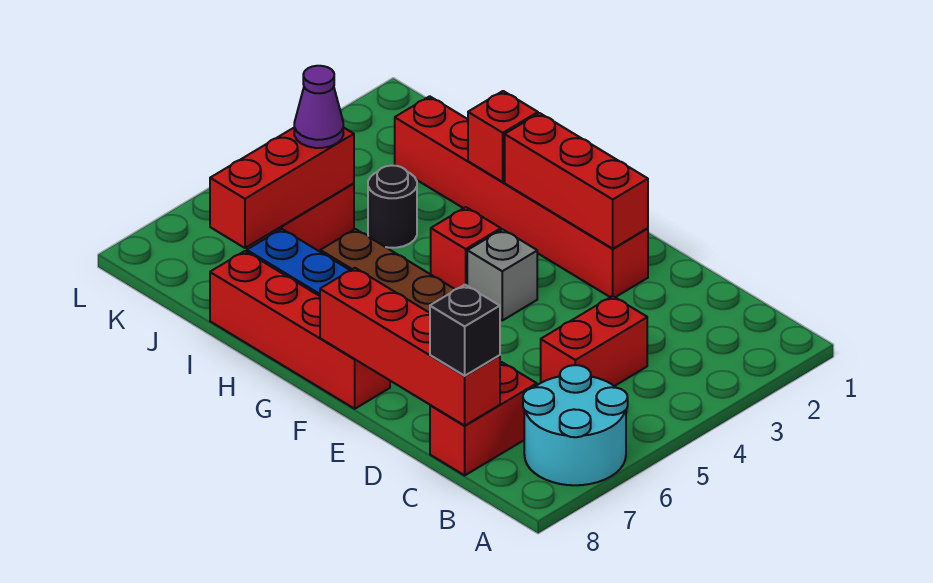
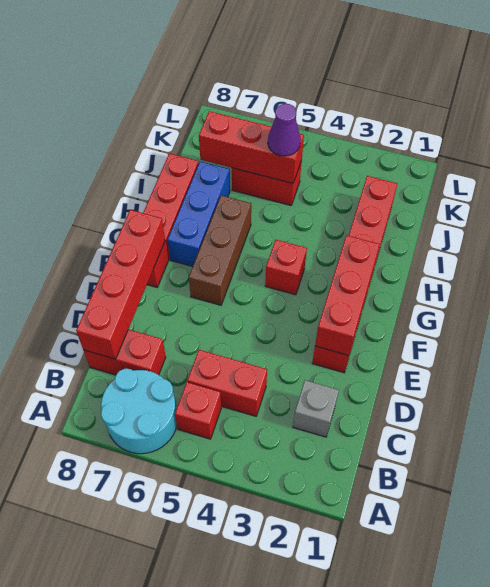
black 1x1 brick [430,285,500,376] -> none
grey 1x1 brick [467,229,537,320] -> grey 1x1 brick moved to [293,380,339,437]
red 1x1 brick [468,91,538,182] -> red 1x1 brick moved to [175,382,221,439]
black 1x1 round brick [368,165,417,248] -> none

